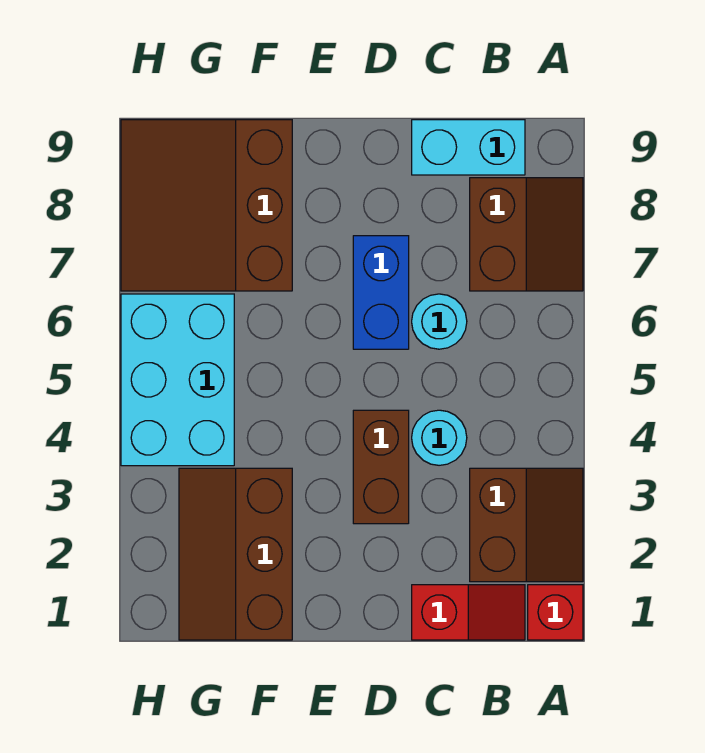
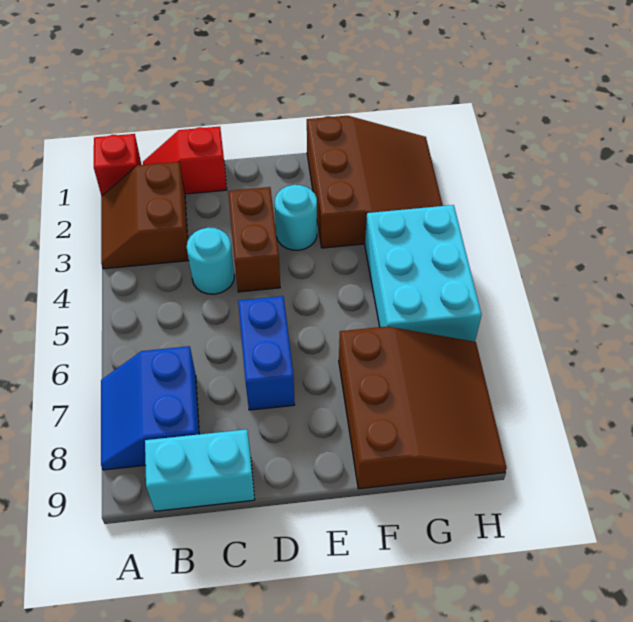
brown 2x2 slope [470,178,583,291] -> blue 2x2 slope [101,346,199,470]
cyan 1x1 round brick [412,294,467,349] -> cyan 1x1 round brick moved to [275,185,317,250]
brown 2x3 slope [179,468,292,640] -> brown 3x3 slope [307,116,443,248]

